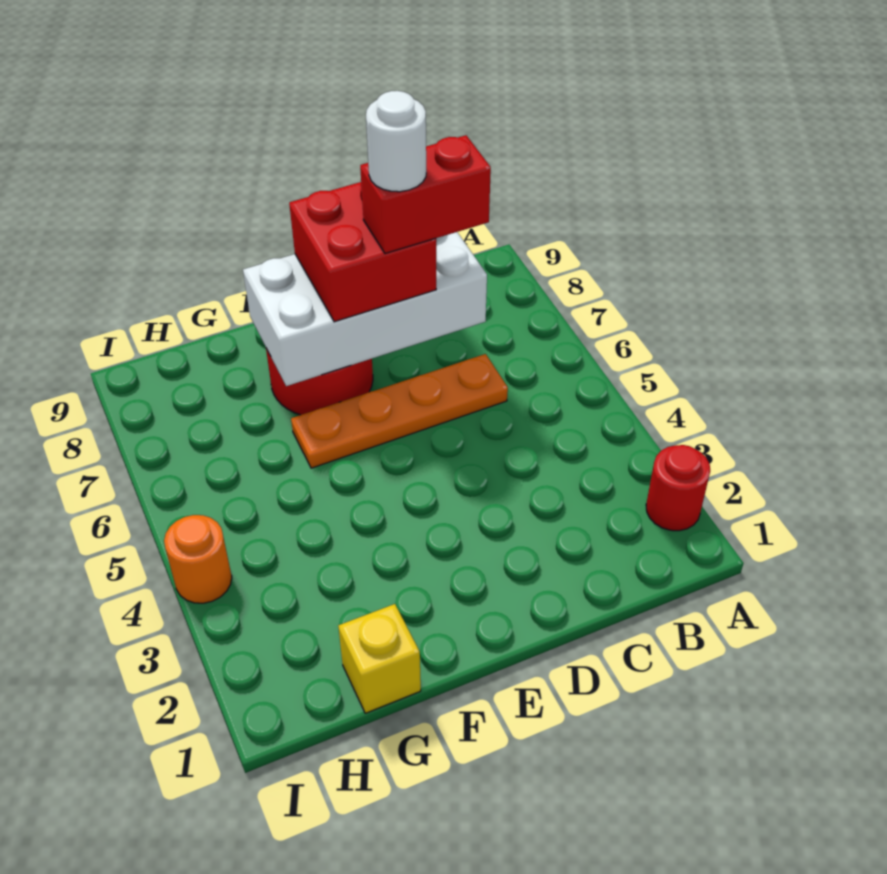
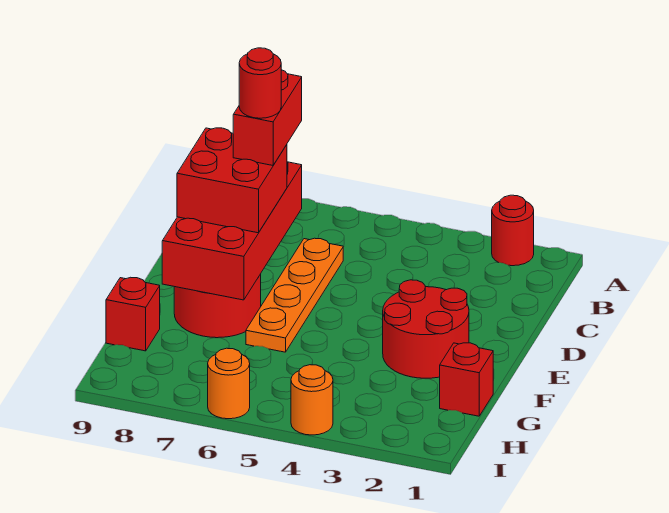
white 2x4 brick [243,232,487,386] -> red 2x4 brick [162,162,302,300]
white 1x1 round brick [366,91,426,192] -> red 1x1 round brick [239,48,281,118]
none -> red 2x2 round brick [383,280,469,378]
yellow 1x1 brick [338,604,421,713] -> red 1x1 brick [440,343,493,416]
none -> red 1x1 brick [106,277,160,351]
none -> orange 1x1 round brick [208,348,250,419]

